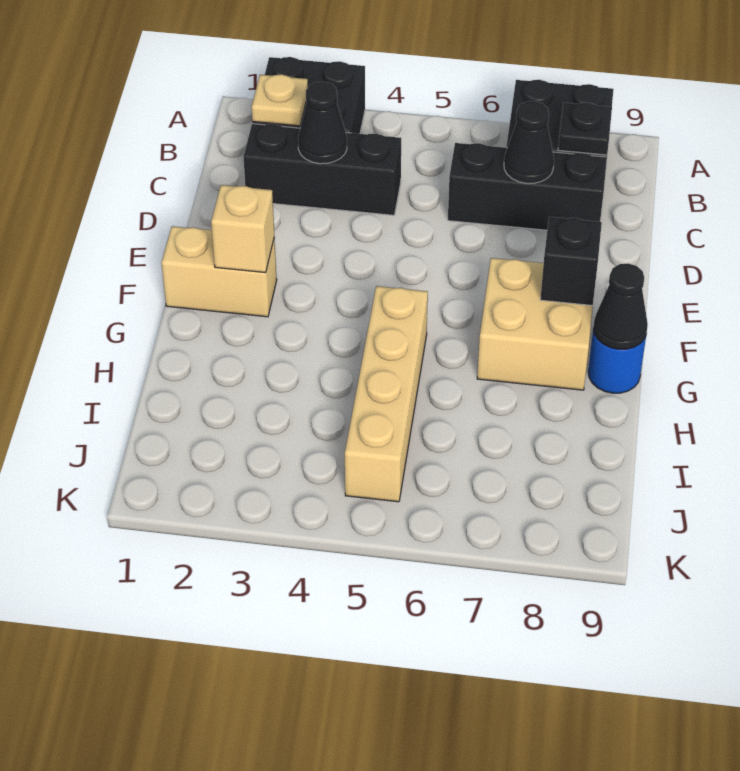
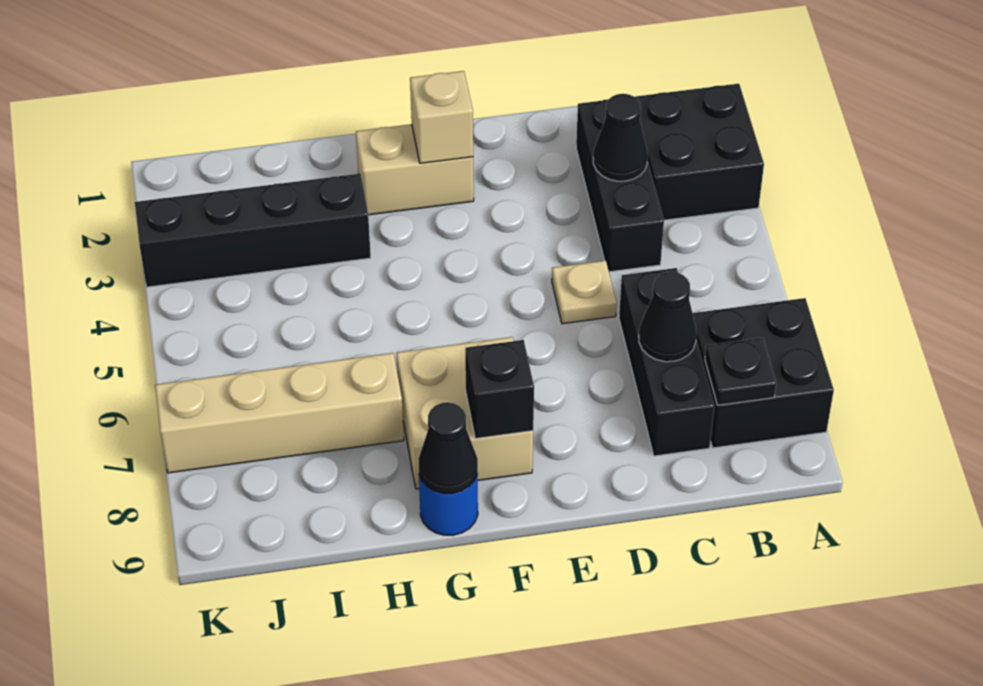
tan 1x1 plate [252,74,308,126] -> tan 1x1 plate moved to [552,261,617,324]
tan 1x2 brick [161,226,277,317] -> tan 1x2 brick turned to [356,124,474,215]
tan 1x4 brick [345,286,428,502] -> tan 1x4 brick moved to [155,353,404,473]
none -> black 1x4 brick [135,174,371,287]

